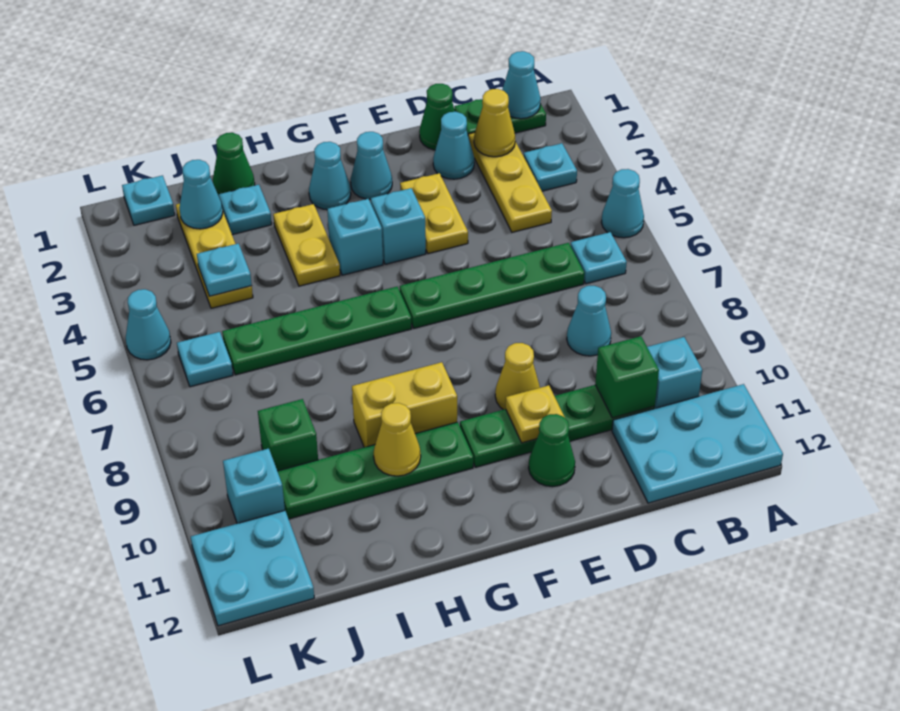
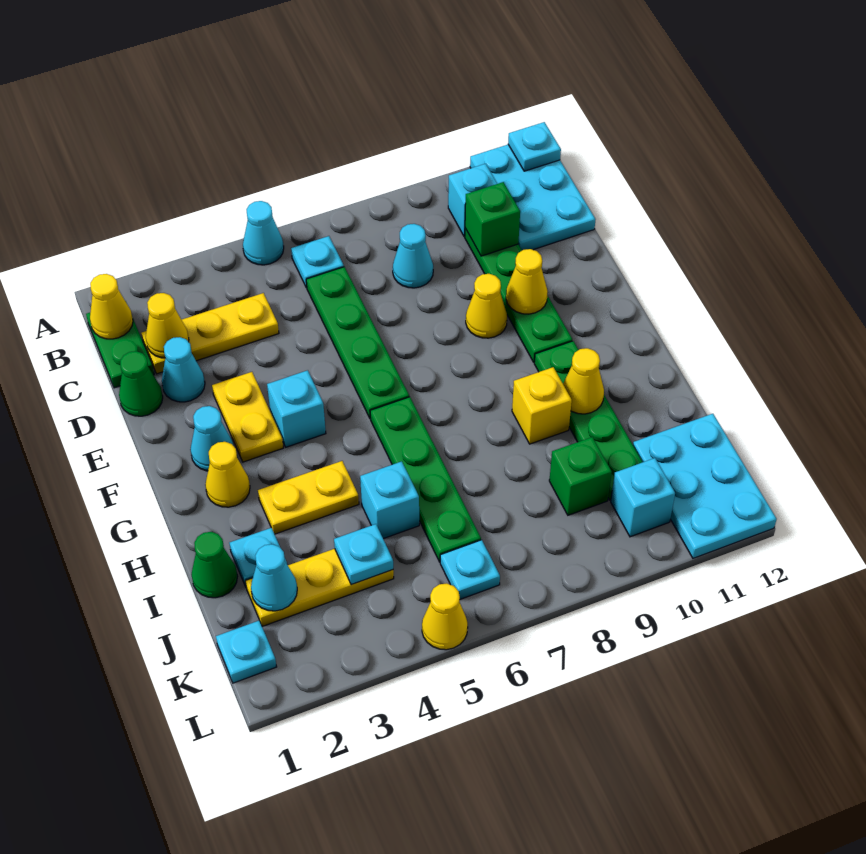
cyan 1x1 cone [502,51,541,119] -> yellow 1x1 cone [90,274,133,339]
cyan 1x1 plate [524,143,577,191] -> cyan 1x1 plate moved to [508,122,561,171]
yellow 1x2 plate [400,173,468,254] -> yellow 1x2 plate turned to [212,372,283,462]
yellow 1x1 plate [506,385,565,443] -> yellow 1x1 cone [506,249,548,314]
green 1x1 cone [529,414,575,487] -> none
cyan 1x1 cone [309,142,351,210] -> yellow 1x1 cone [205,442,250,507]
cyan 1x1 brick [327,199,383,275] -> cyan 1x1 brick moved to [360,461,419,539]
yellow 1x2 brick [352,362,457,447] -> yellow 1x1 brick [512,367,572,444]
cyan 2x2 plate [191,511,314,626] -> cyan 2x3 plate [633,414,777,558]
cyan 1x1 cone [126,289,171,360] -> yellow 1x1 cone [422,583,468,650]

